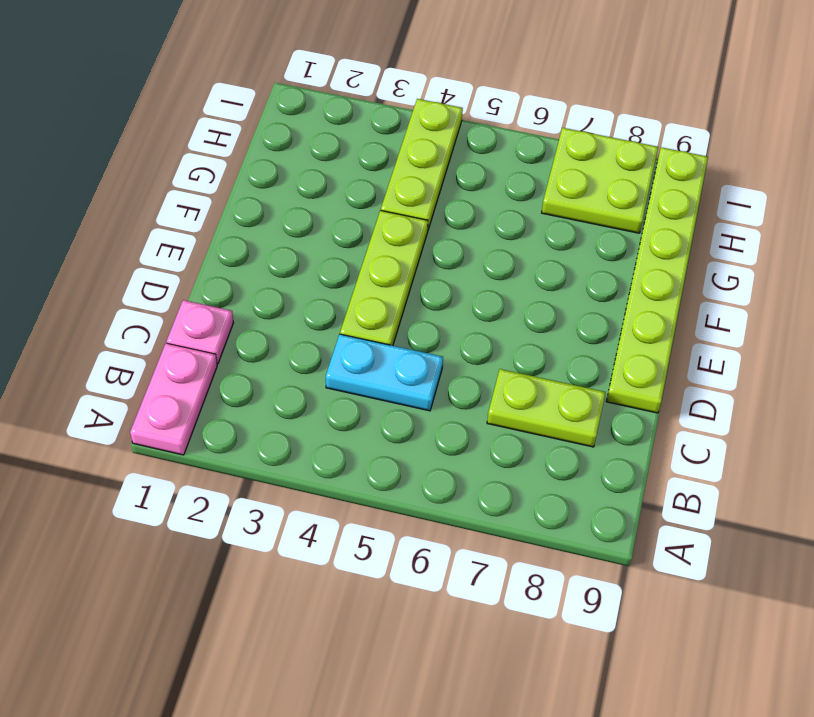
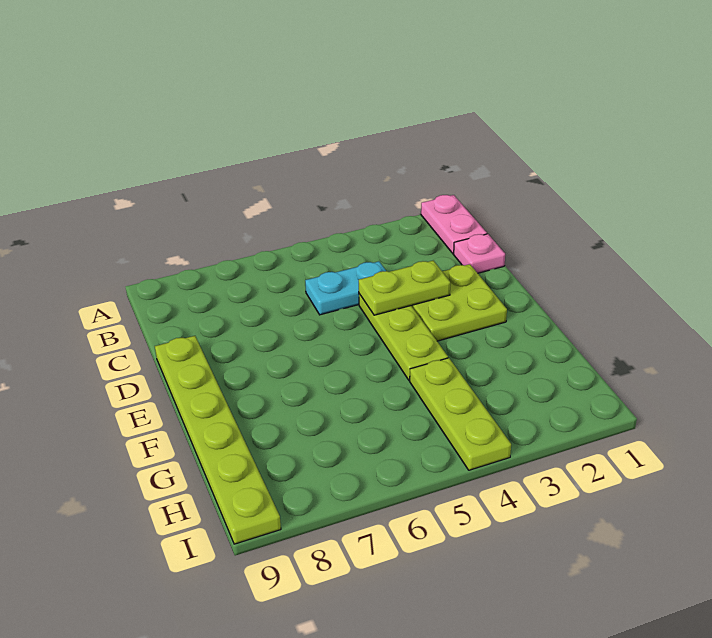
lime 1x2 plate [487,369,606,447] -> lime 1x2 plate moved to [359,261,450,315]
lime 2x2 plate [542,128,658,233] -> lime 2x2 plate moved to [411,264,507,341]

